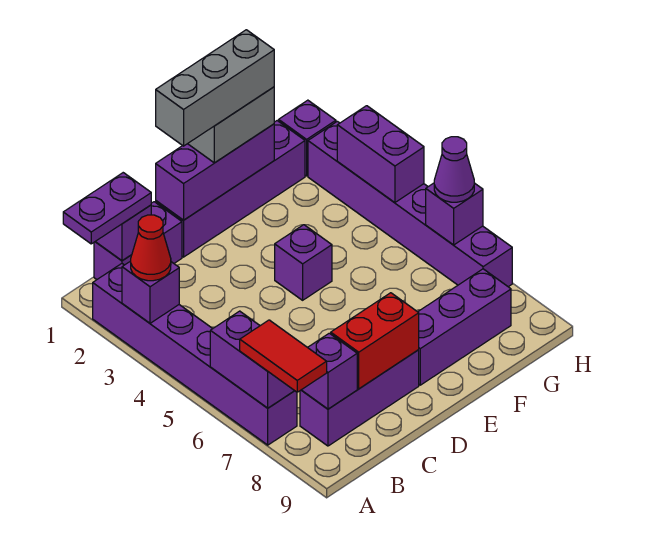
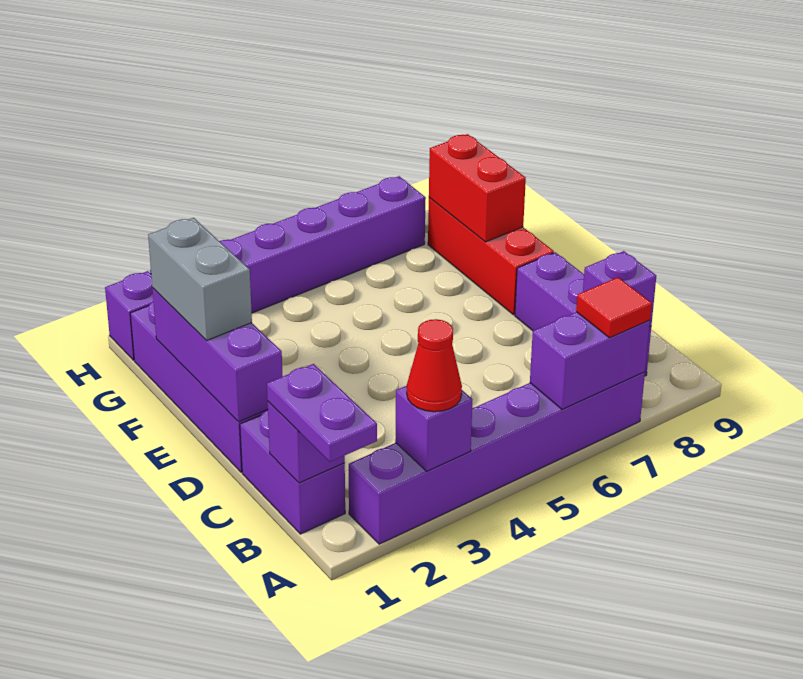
red 1x2 tile [240,320,327,392] -> red 1x1 tile [576,277,652,338]
red 1x2 brick [331,293,419,389] -> red 1x2 brick moved to [429,134,526,242]
grey 1x3 brick [156,30,274,146] -> none
purple 1x1 brick [275,225,332,300] -> none
purple 1x3 brick [418,269,511,385] -> red 1x3 brick [428,198,554,315]
purple 1x2 brick [337,106,424,203] -> none
purple 1x1 brick [426,183,483,245] -> none
purple 1x1 cone [434,137,474,202] -> none

